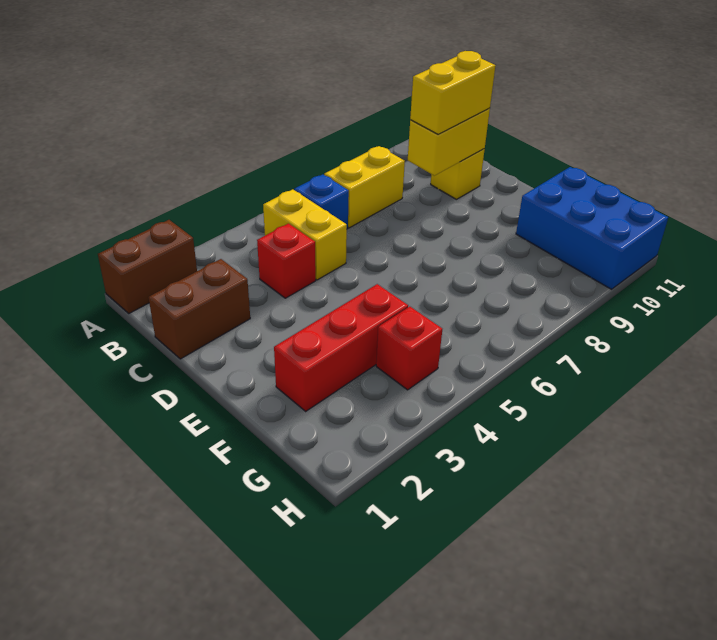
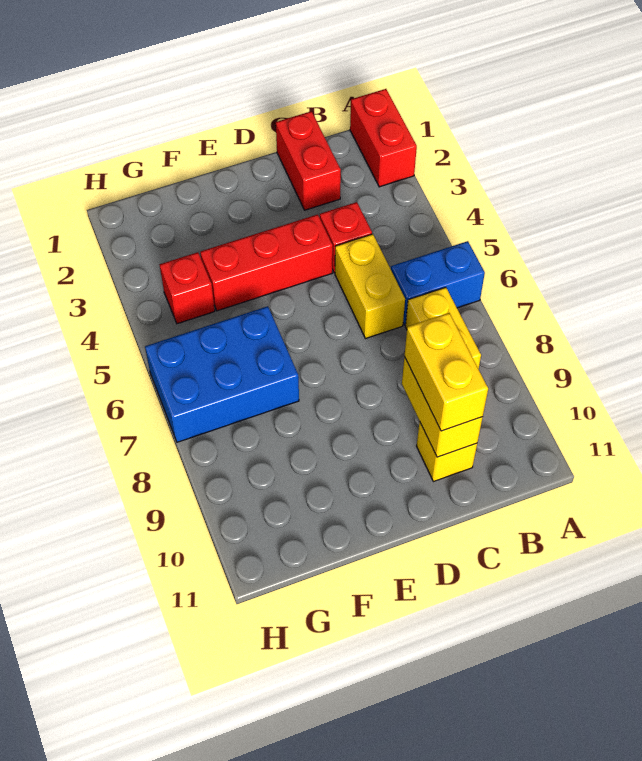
brown 1x2 brick [98,220,197,313] -> red 1x2 brick [350,89,417,187]
yellow 1x2 brick [263,189,347,280] -> yellow 1x2 brick turned to [335,234,405,339]
blue 1x1 brick [294,174,349,229] -> blue 1x2 brick [391,241,485,325]
brown 1x2 brick [148,259,250,359] -> red 1x2 brick [276,111,341,210]
red 1x3 brick [274,284,408,411] -> red 1x3 brick turned to [200,214,333,311]
blue 2x3 brick [516,167,668,289] -> blue 2x3 brick moved to [145,306,299,442]

